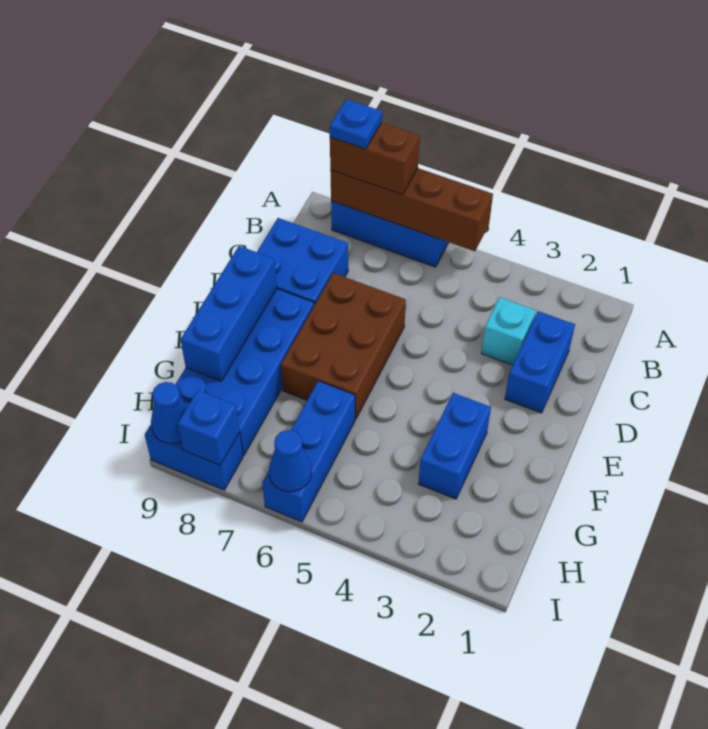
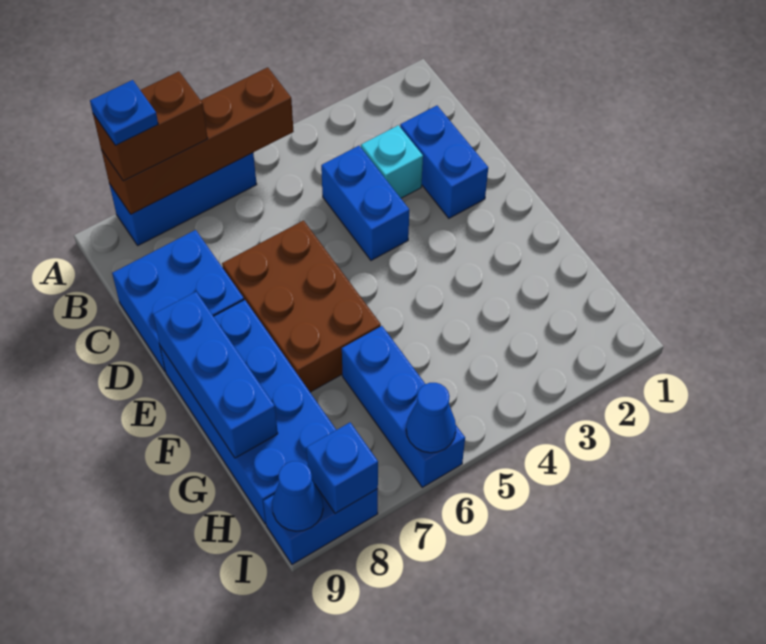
blue 1x2 brick [418,393,491,499] -> blue 1x2 brick moved to [321,146,409,260]

